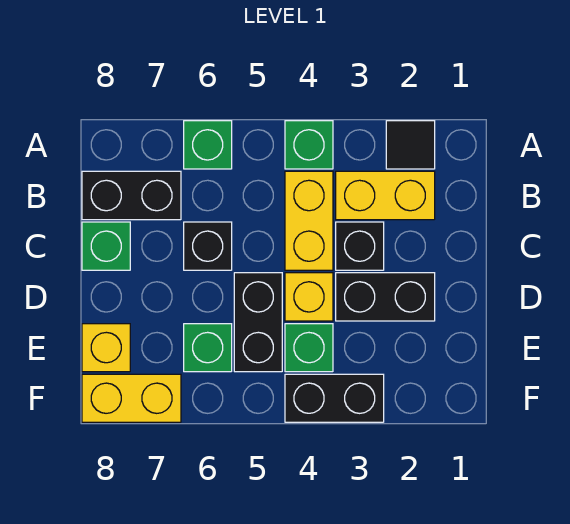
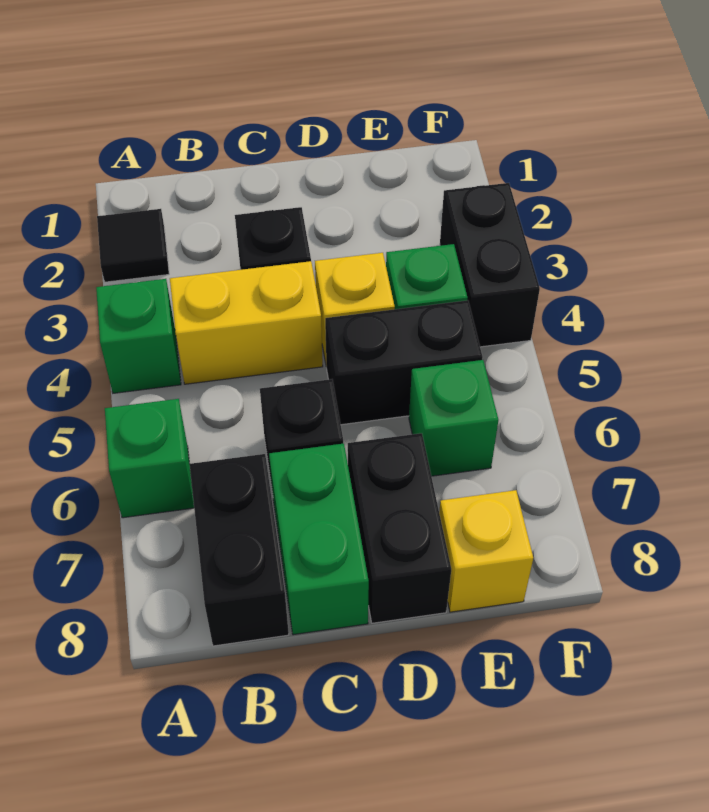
yellow 1x2 brick [336,171,435,220] -> none
green 1x1 brick [82,222,130,270] -> green 1x2 brick [269,443,369,635]
black 1x2 brick [336,273,435,321] -> black 1x2 brick moved to [348,433,451,623]
yellow 1x2 brick [82,374,181,422] -> none

